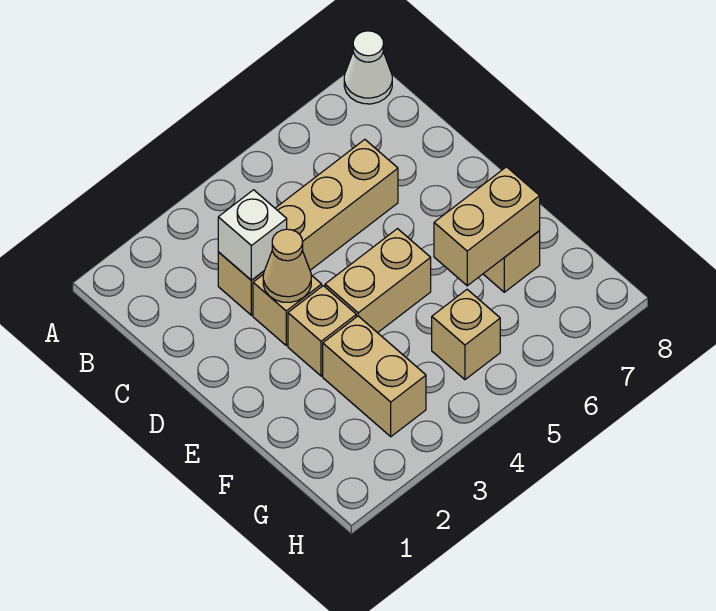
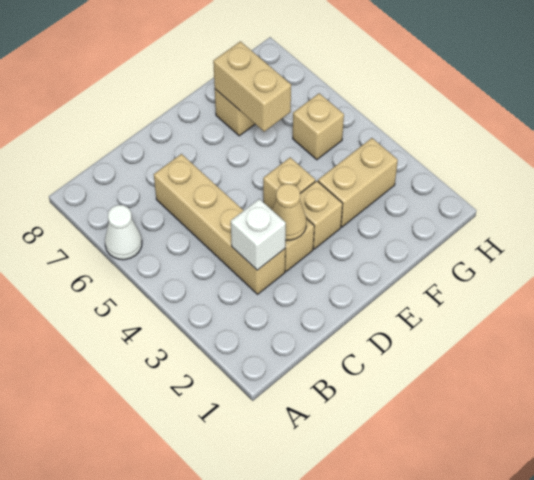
white 1x1 cone [344,31,392,104] -> white 1x1 cone moved to [105,205,142,260]
tan 1x2 brick [325,229,431,333] -> tan 1x1 brick [263,157,315,210]

